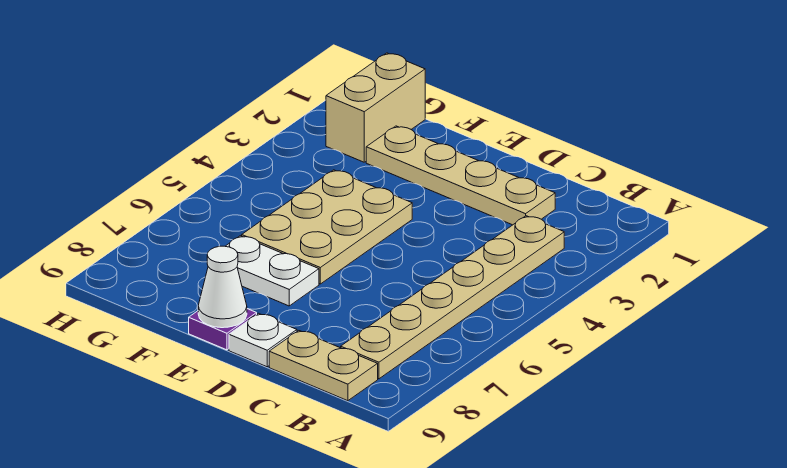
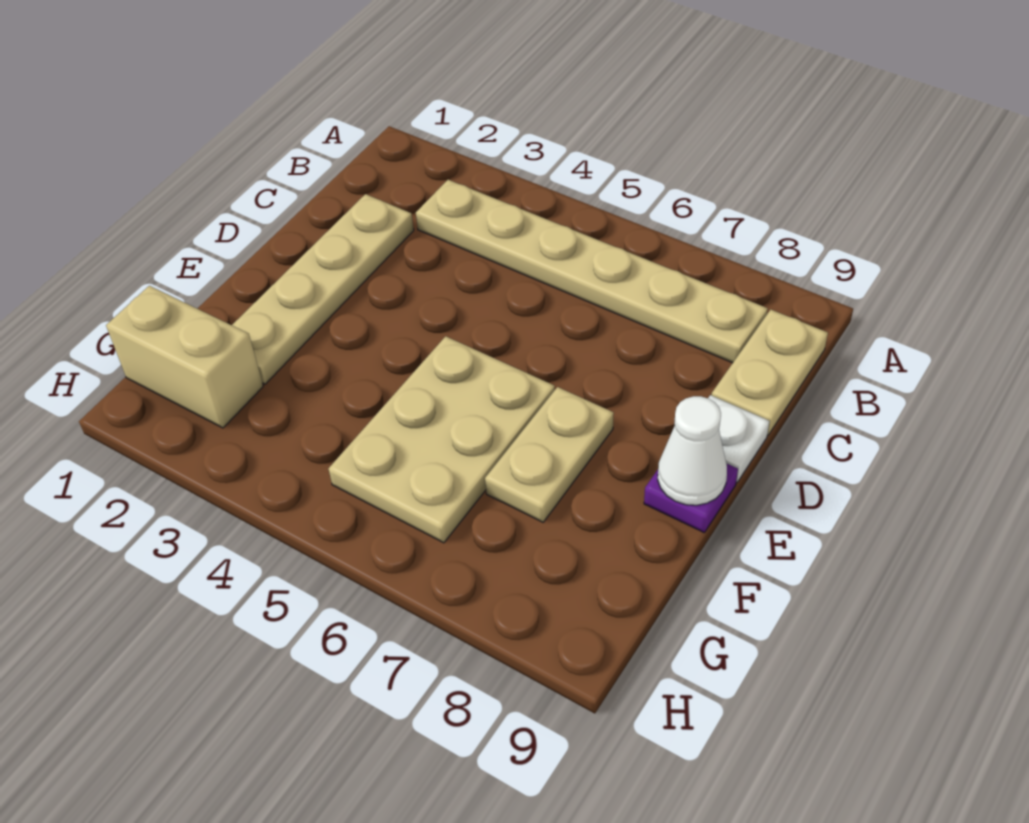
tan 2x3 plate [242,170,412,284] -> tan 2x3 plate turned to [329,336,555,543]
white 1x2 plate [225,236,319,306] -> tan 1x2 plate [485,387,614,522]

